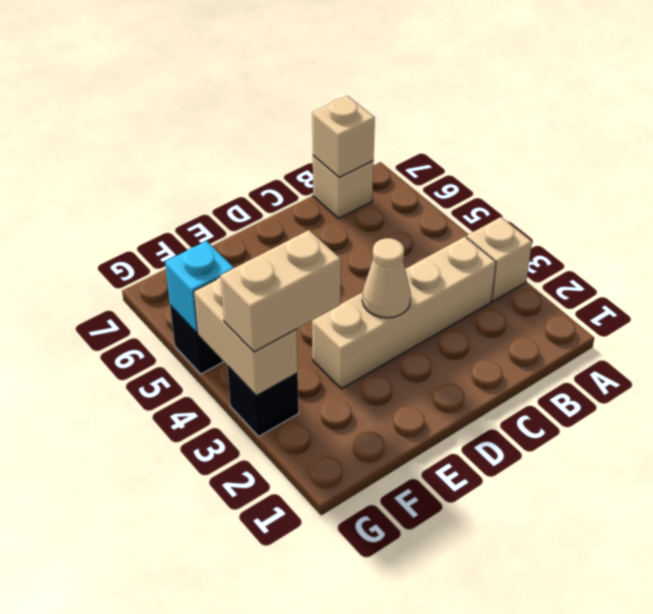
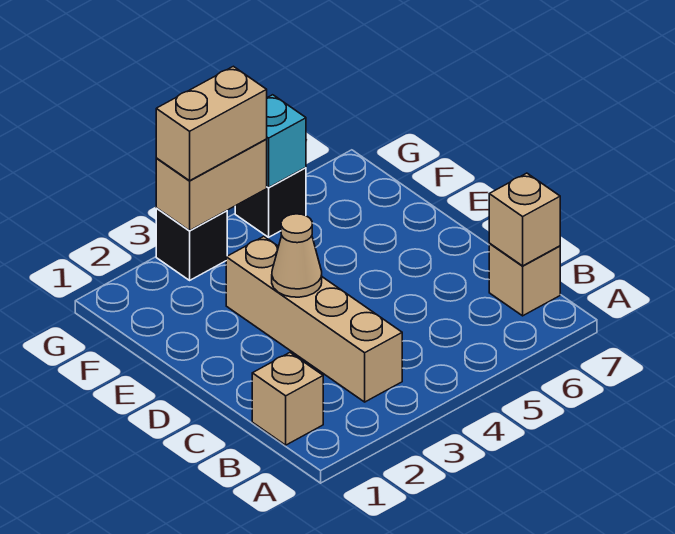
tan 1x1 brick [467,217,532,301] -> tan 1x1 brick moved to [252,353,323,445]
tan 1x2 brick [220,230,341,352] -> tan 1x2 brick turned to [156,66,267,181]

